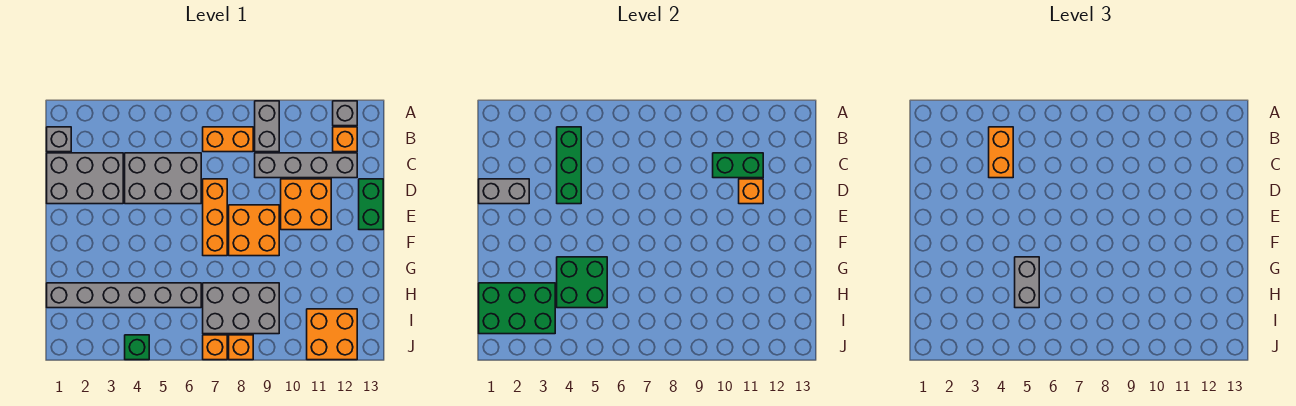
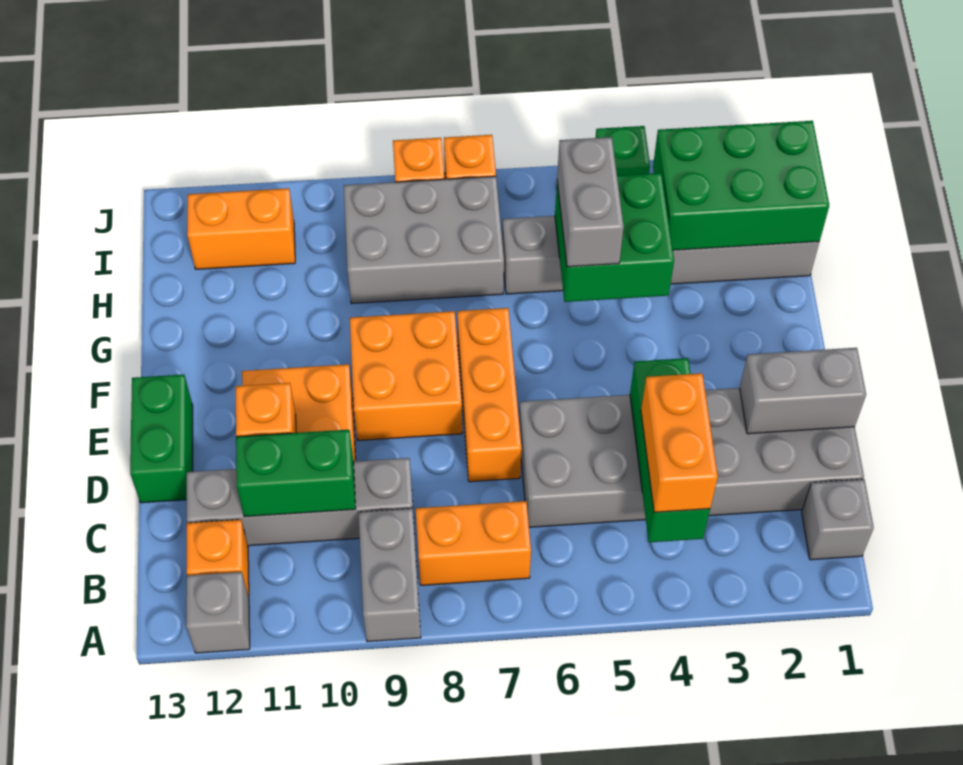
orange 2x2 brick [307,309,357,360] -> orange 1x2 brick [187,188,295,269]

